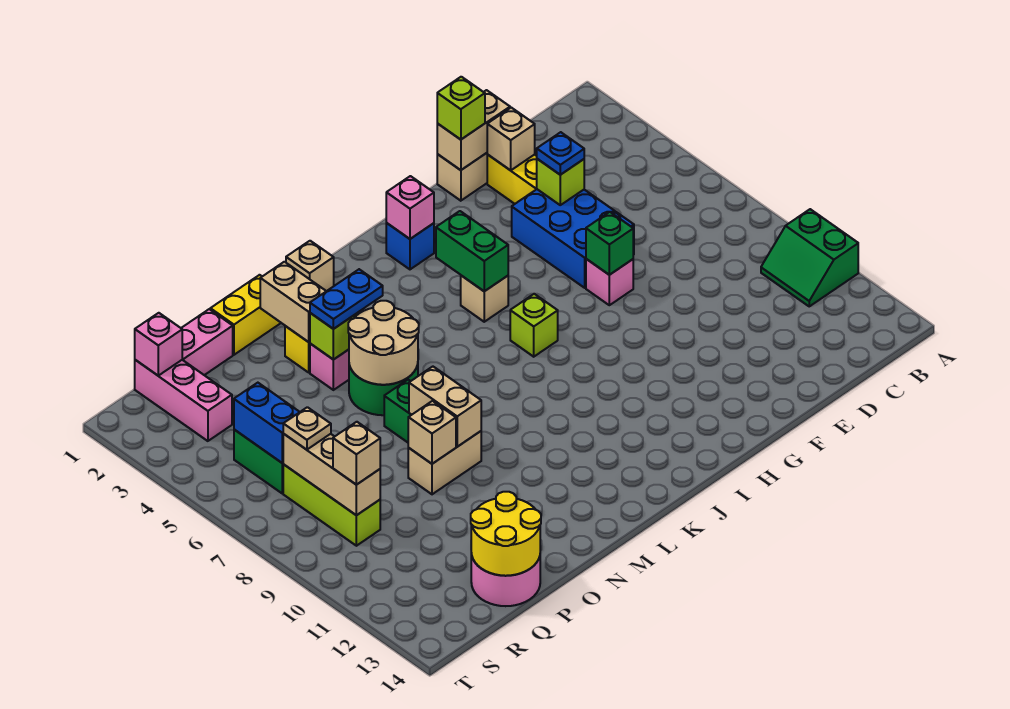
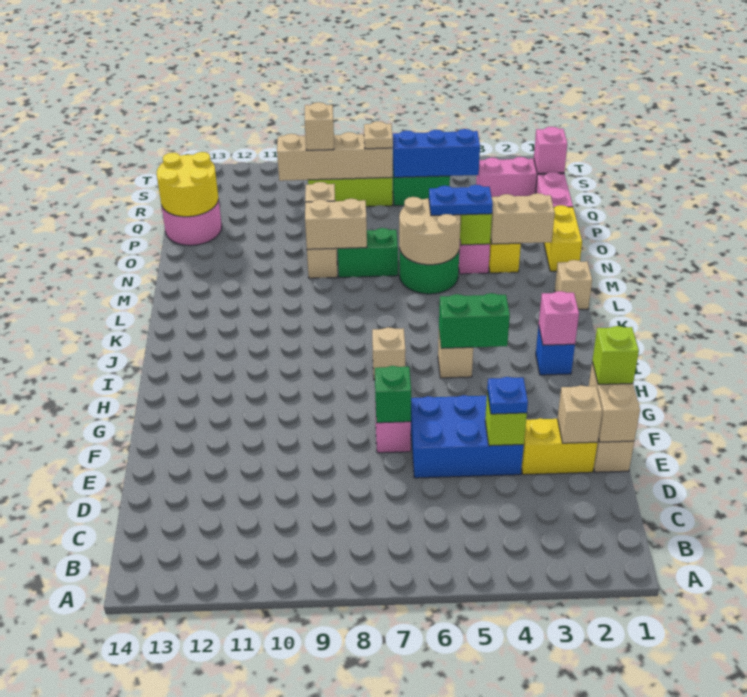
green 2x2 slope [761,209,858,306] -> none
lime 1x1 brick [510,294,558,357] -> tan 1x1 brick [372,327,406,380]
blue 1x2 plate [310,269,383,329] -> blue 1x2 plate turned to [429,185,493,215]
blue 1x2 brick [234,383,299,463] -> blue 1x3 brick [393,129,480,177]
tan 1x3 brick [283,434,380,515] -> tan 1x4 brick [277,132,393,181]

